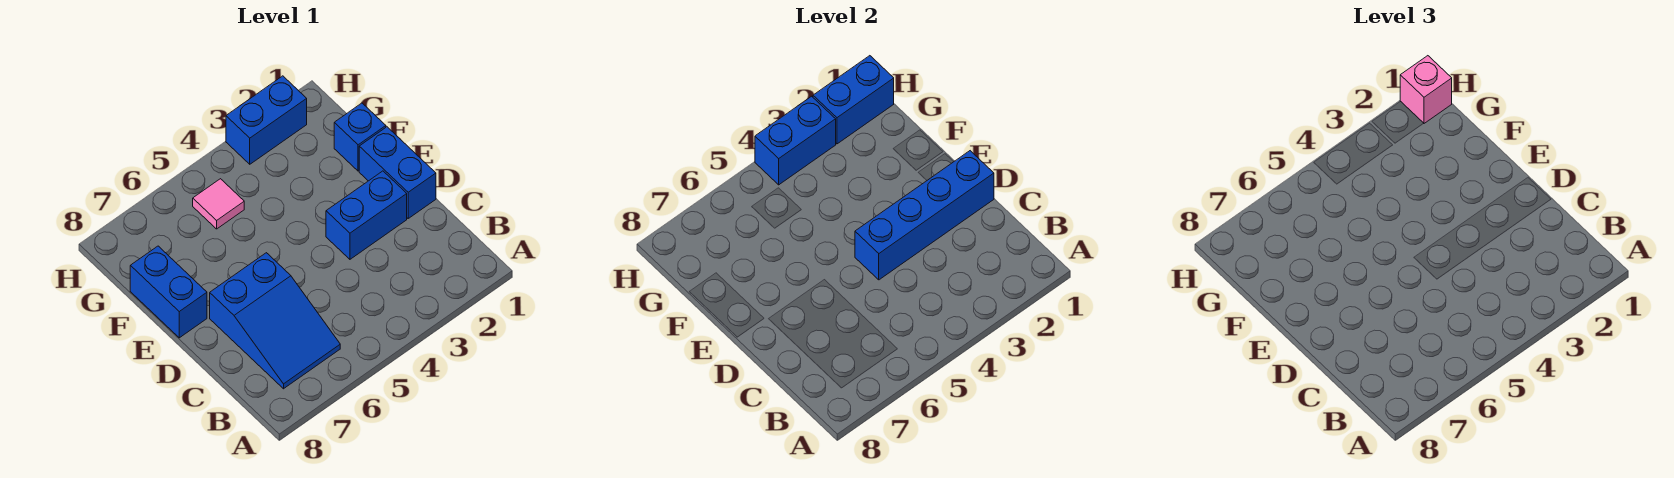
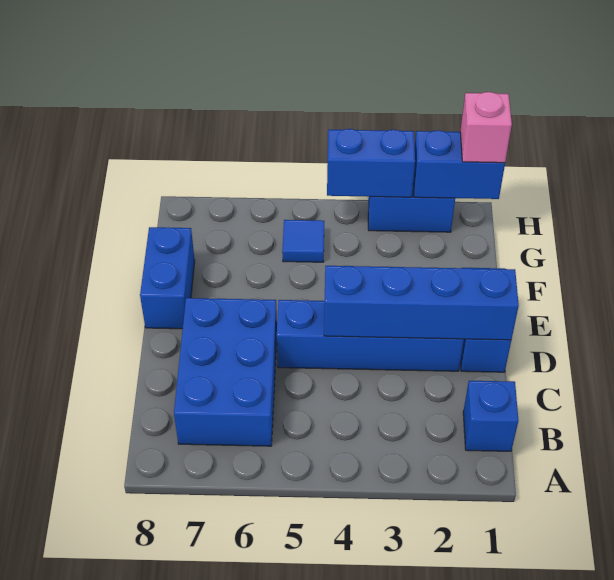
blue 2x3 slope [210,253,340,389] -> blue 2x3 brick [174,298,277,446]
blue 1x2 brick [326,171,407,259] -> blue 1x4 brick [277,300,464,371]
blue 1x1 brick [334,103,386,171] -> blue 1x1 brick moved to [463,381,519,451]
pink 1x1 tile [193,179,244,229] -> blue 1x1 tile [282,220,324,262]

